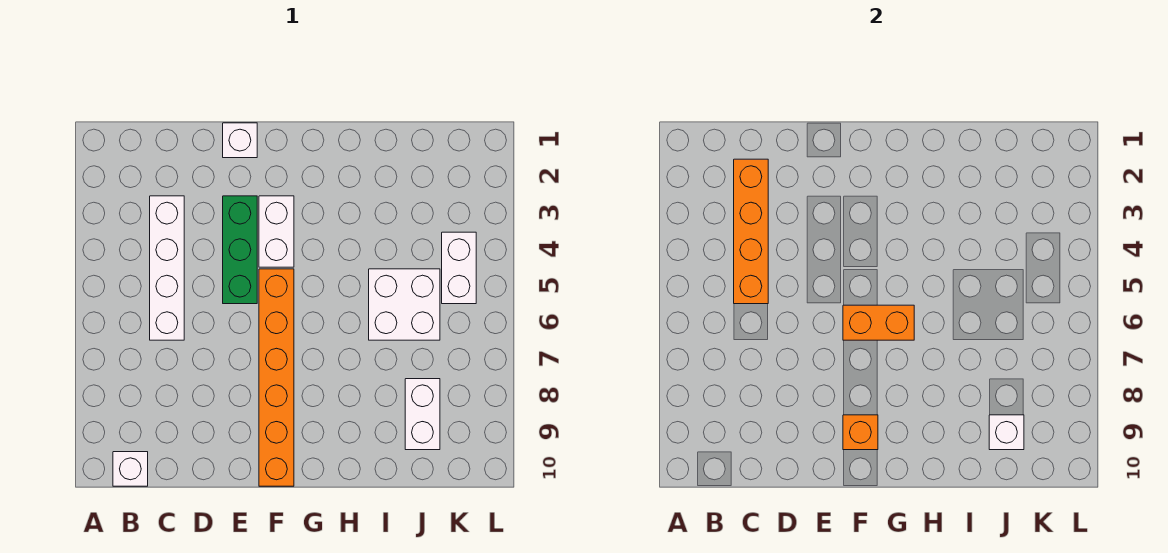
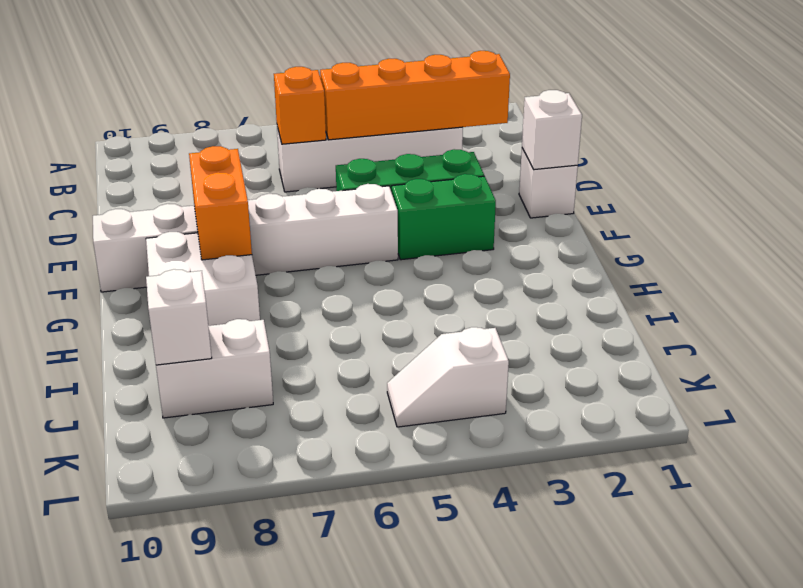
white 1x1 brick [113,452,148,486] -> white 1x1 brick moved to [522,90,582,170]
white 1x2 brick [259,196,294,267] -> green 1x2 brick [392,174,496,260]
orange 1x6 brick [259,269,294,486] -> white 1x6 brick [93,184,398,292]
orange 1x2 brick [843,305,914,340] -> orange 1x2 brick moved to [189,146,252,260]
orange 1x1 brick [843,415,878,450] -> orange 1x1 brick moved to [274,67,326,144]
white 2x2 brick [369,269,440,340] -> white 2x2 brick moved to [146,232,260,326]
white 1x2 brick [442,232,476,304] -> white 1x2 slope [387,327,509,427]

